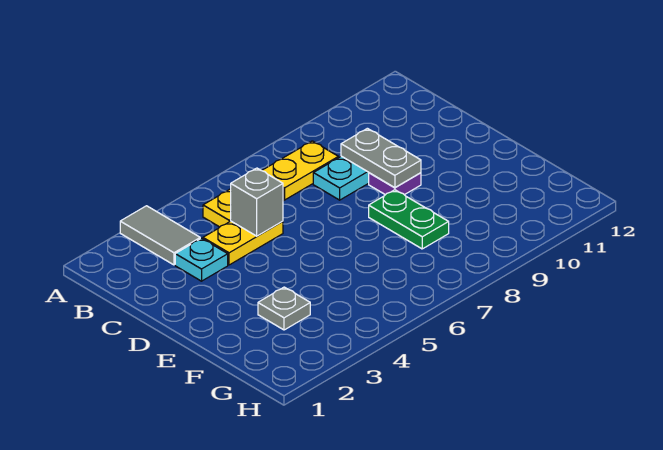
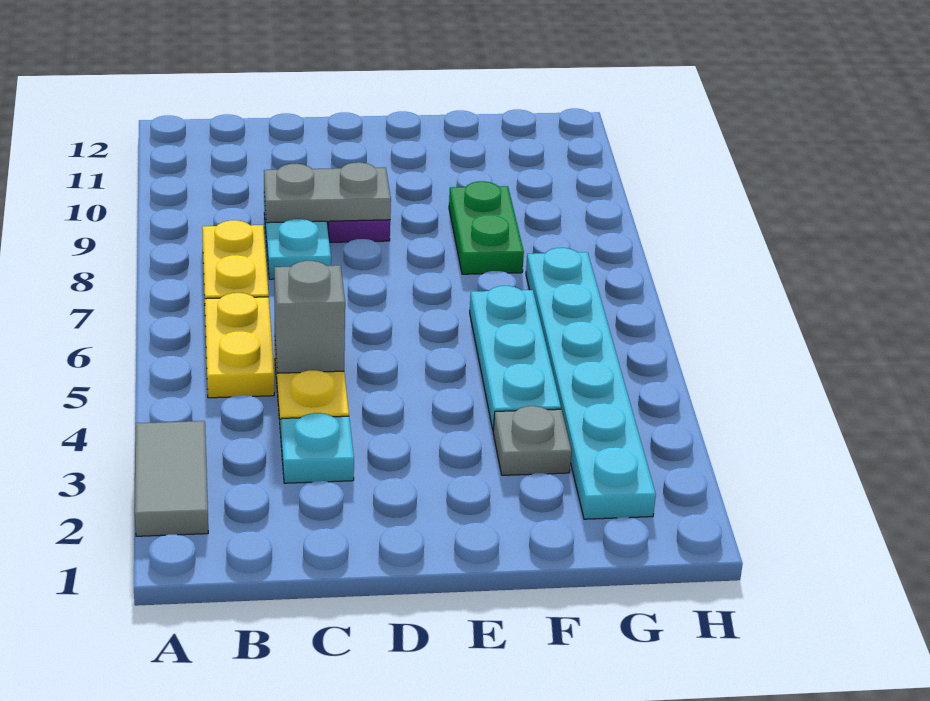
grey 1x2 tile [120,206,200,265] -> grey 1x2 tile turned to [135,421,208,536]
green 1x2 plate [369,190,449,249] -> green 1x2 plate turned to [449,181,524,274]
none -> cyan 1x3 plate [470,286,561,430]
none -> cyan 1x6 plate [526,248,656,519]

